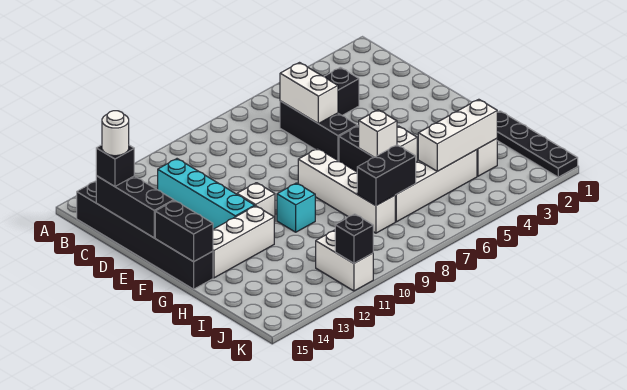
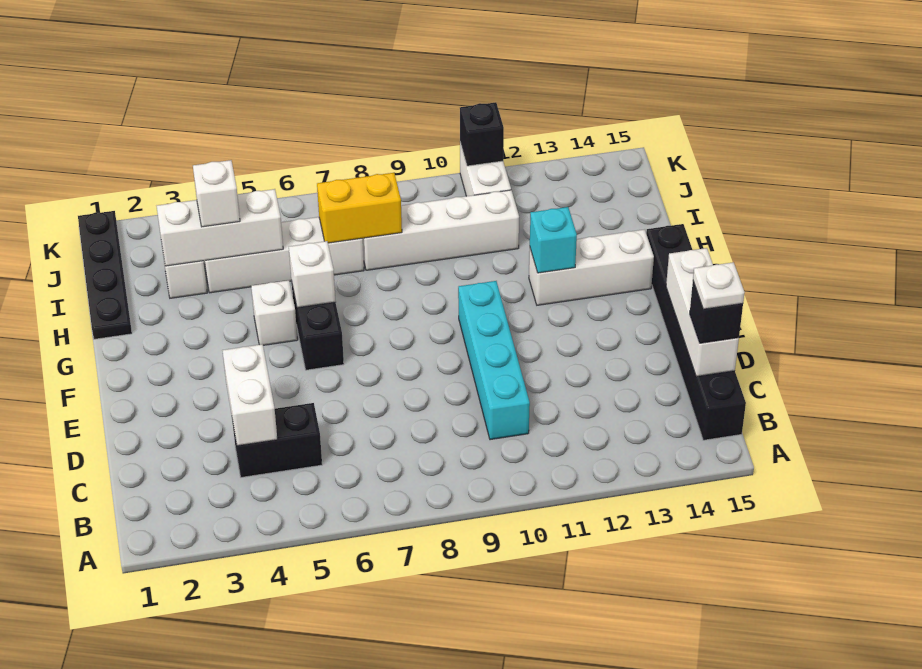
black 1x3 brick [280,101,358,161] -> none
white 1x2 brick [280,63,338,124] -> white 1x2 brick moved to [222,344,277,446]
cyan 1x4 brick [158,159,255,229] -> cyan 1x4 brick moved to [458,281,530,440]
black 1x3 brick [96,176,174,238] -> white 1x3 brick [666,248,739,376]
white 1x1 round brick [102,111,129,156] -> white 1x1 plate [693,262,745,309]
white 1x4 brick [298,148,395,233] -> white 1x4 brick turned to [362,190,519,270]
white 1x1 brick [237,183,275,222] -> white 1x1 brick moved to [193,160,240,227]
black 1x2 brick [155,200,213,262] -> none
cyan 1x1 brick [277,183,315,232] -> cyan 1x1 brick moved to [530,207,577,273]
black 1x2 brick [357,145,416,206] -> yellow 1x2 brick [317,173,402,243]

